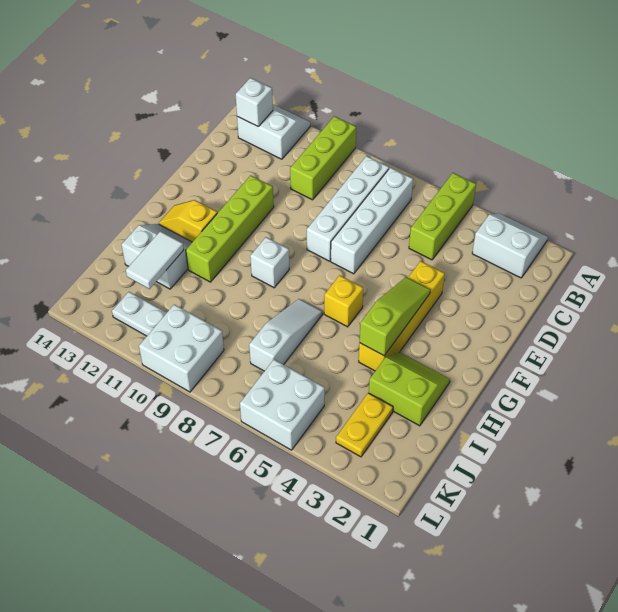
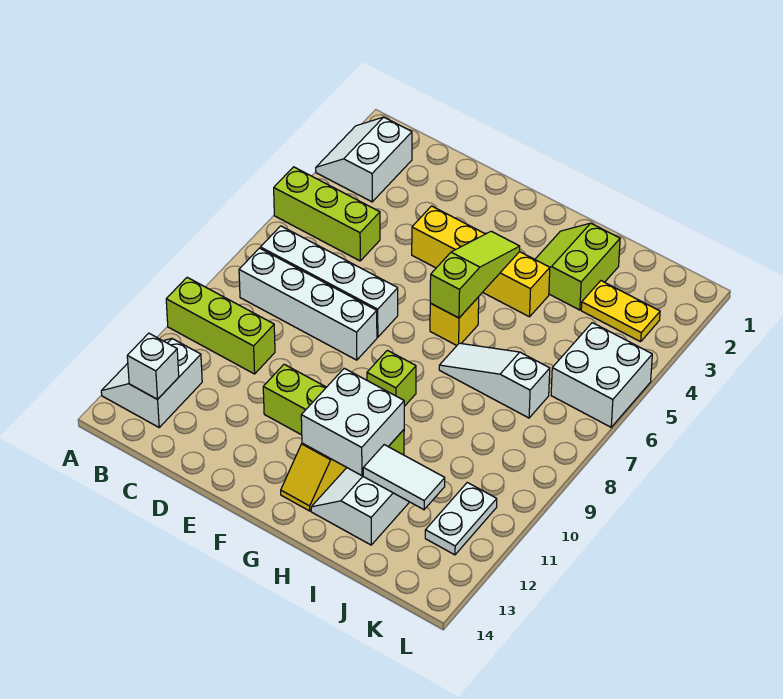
lime 1x3 slope [360,277,430,356] -> lime 1x3 slope turned to [430,231,520,318]
white 1x1 brick [250,237,289,288] -> lime 1x1 brick [367,350,416,406]
white 2x2 brick [139,305,224,392] -> white 2x2 brick moved to [301,368,404,476]

